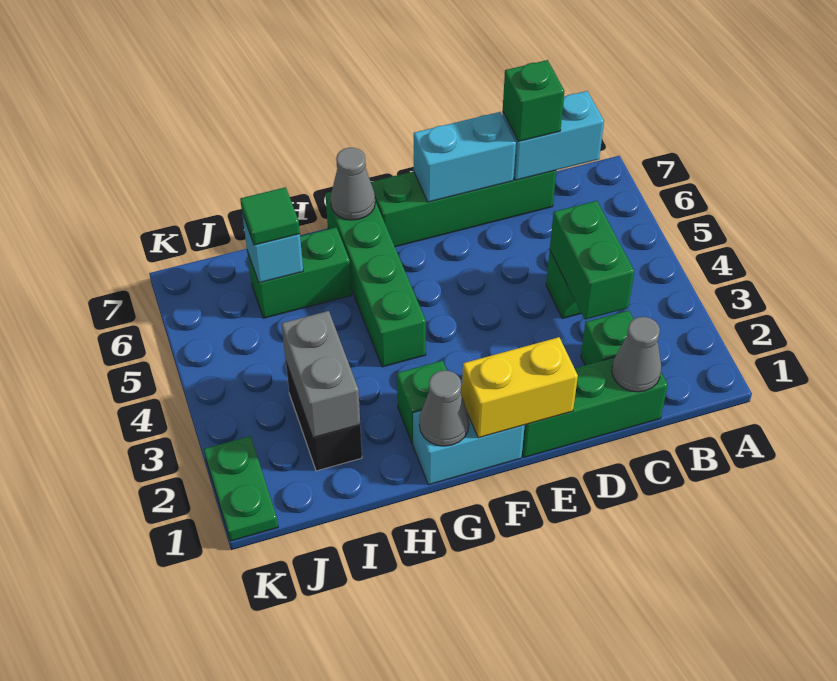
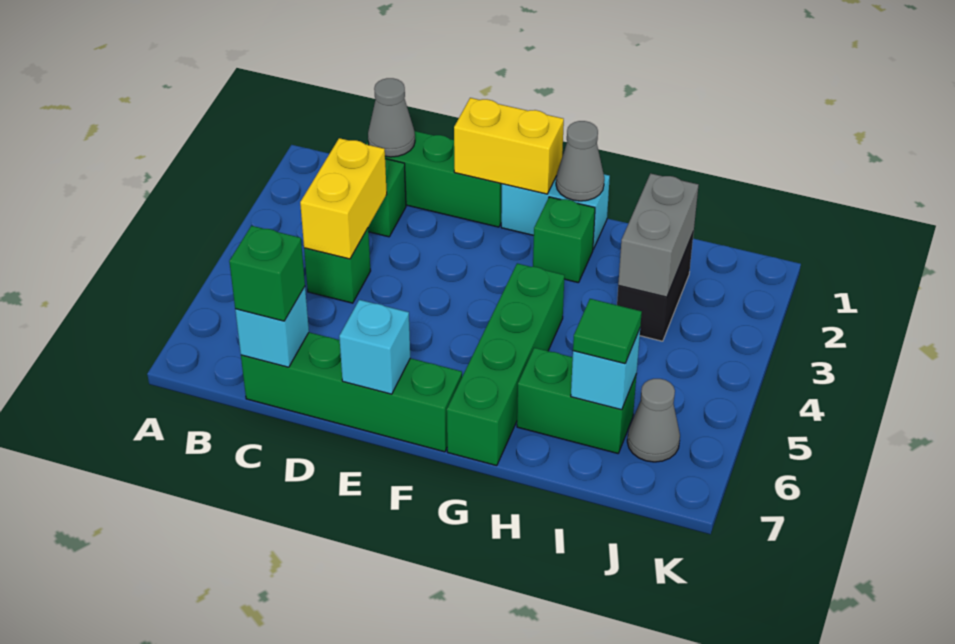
cyan 1x2 brick [502,91,604,180] -> cyan 1x1 brick [235,287,309,367]
green 1x2 brick [550,201,634,320] -> yellow 1x2 brick [300,138,387,259]
cyan 1x2 brick [414,112,516,202] -> cyan 1x1 brick [339,300,410,394]
grey 1x1 cone [330,148,375,220] -> grey 1x1 cone moved to [627,379,680,462]
green 1x2 plate [204,436,278,541] -> none

